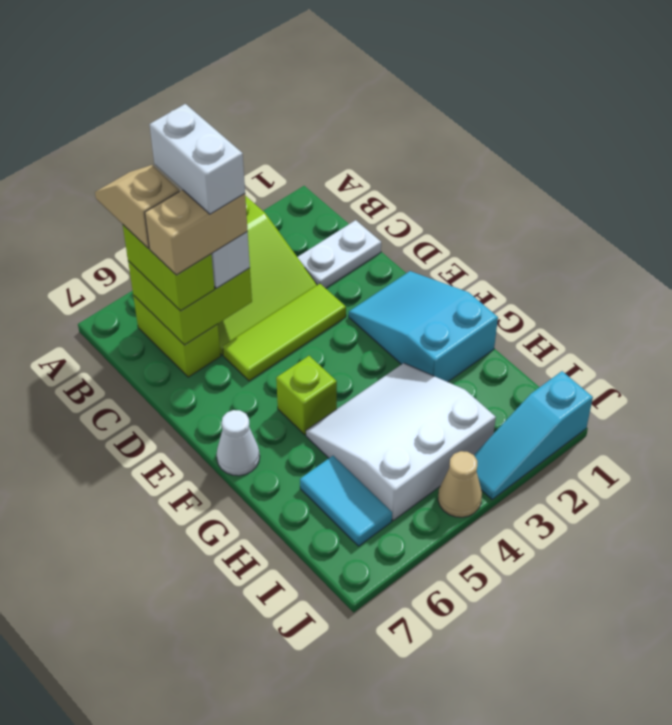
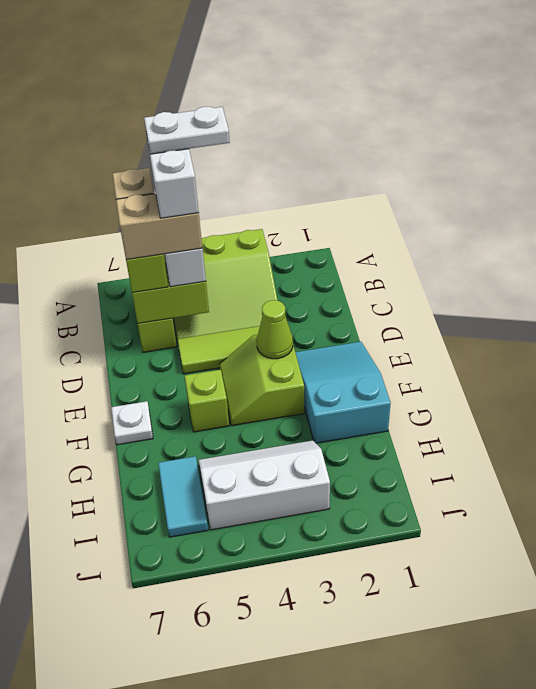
white 1x2 plate [298,220,381,288] -> white 1x2 plate moved to [144,107,230,154]
none -> lime 2x2 slope [219,334,304,426]
none -> lime 1x1 cone [257,300,293,359]
white 1x1 cone [217,410,260,476] -> white 1x1 plate [111,401,153,445]
white 3x3 slope [306,363,496,520] -> white 2x3 slope [198,440,330,530]
cyan 1x3 slope [474,371,593,500] -> none
tan 1x1 cone [438,451,482,517] -> none

